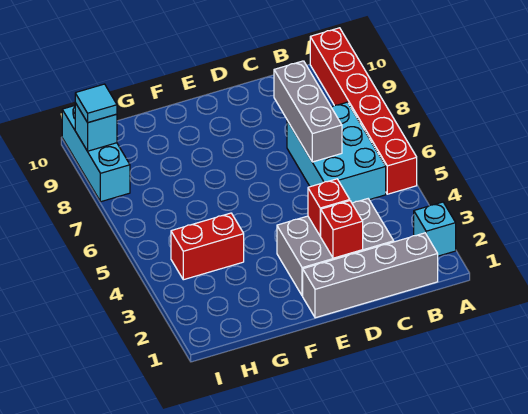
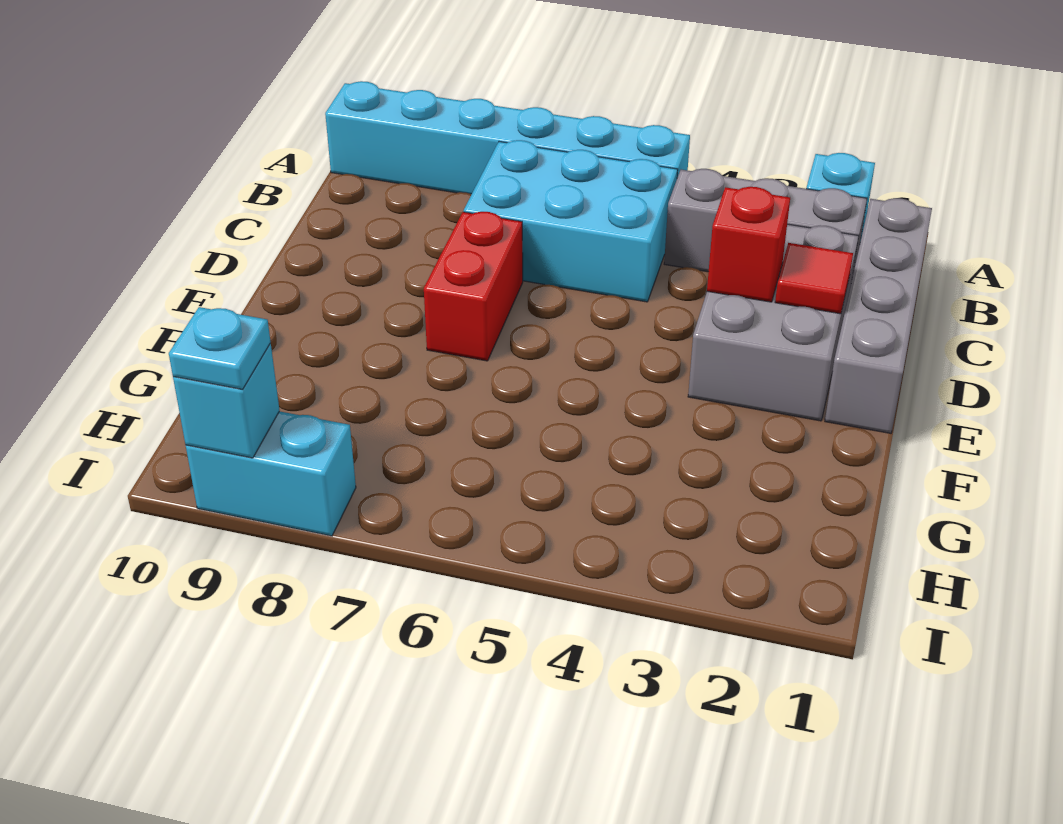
red 1x6 brick [310,28,417,194] -> cyan 1x6 brick [325,81,690,194]
grey 1x3 brick [274,61,342,162] -> grey 1x3 brick moved to [664,169,867,278]
red 1x1 brick [321,201,363,258] -> red 1x1 tile [775,243,853,314]
red 1x2 brick [171,213,244,280] -> red 1x2 brick moved to [424,212,523,361]
cyan 1x3 brick [62,106,130,202] -> cyan 1x2 brick [186,411,356,536]
cyan 1x1 tile [75,84,117,122] -> cyan 1x1 plate [169,307,271,390]

